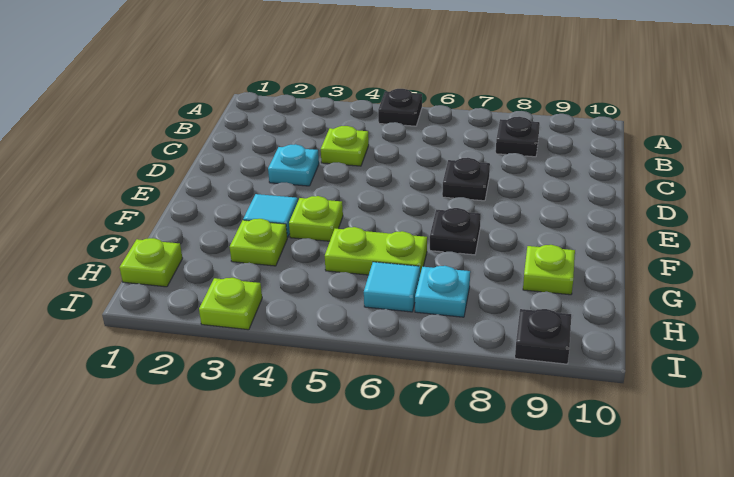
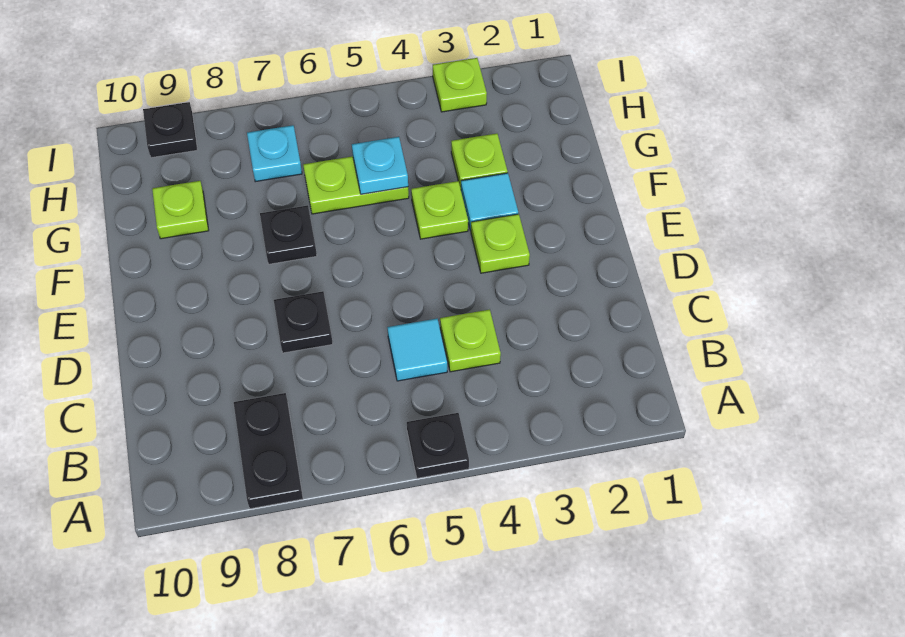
black 1x1 plate [496,117,540,157] -> black 1x2 plate [234,393,303,509]
cyan 1x1 plate [268,144,319,186] -> cyan 1x1 plate moved to [352,137,408,194]
lime 1x1 plate [120,238,183,287] -> lime 1x1 plate moved to [471,214,530,273]
cyan 1x1 tile [364,262,420,312] -> cyan 1x1 tile moved to [387,319,447,381]

